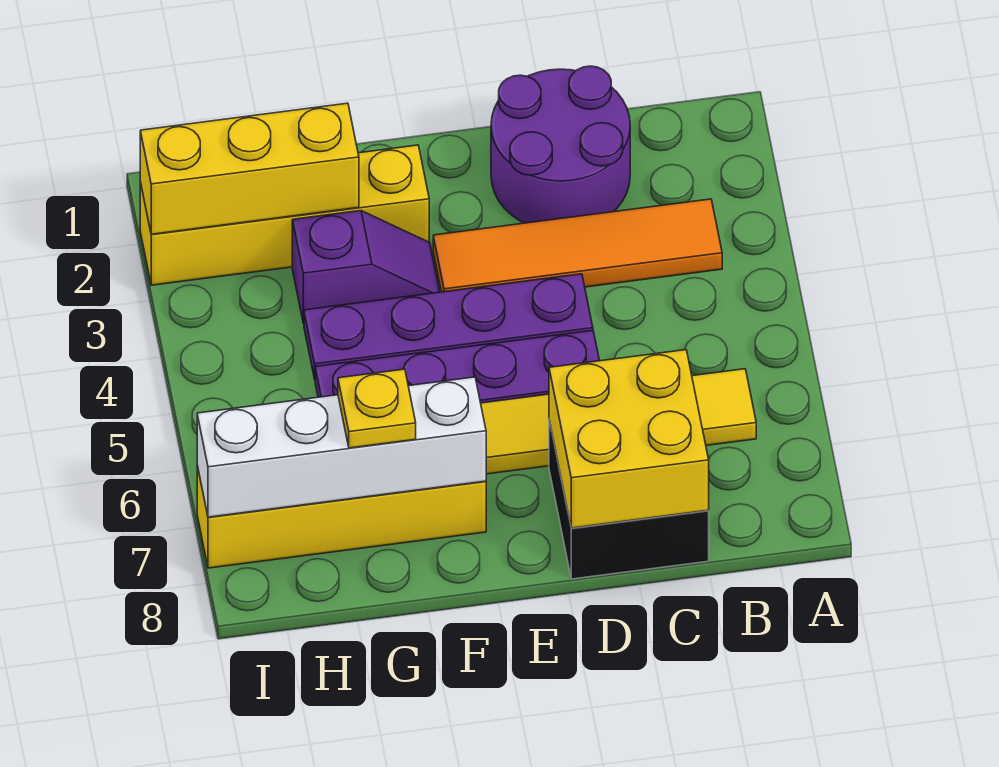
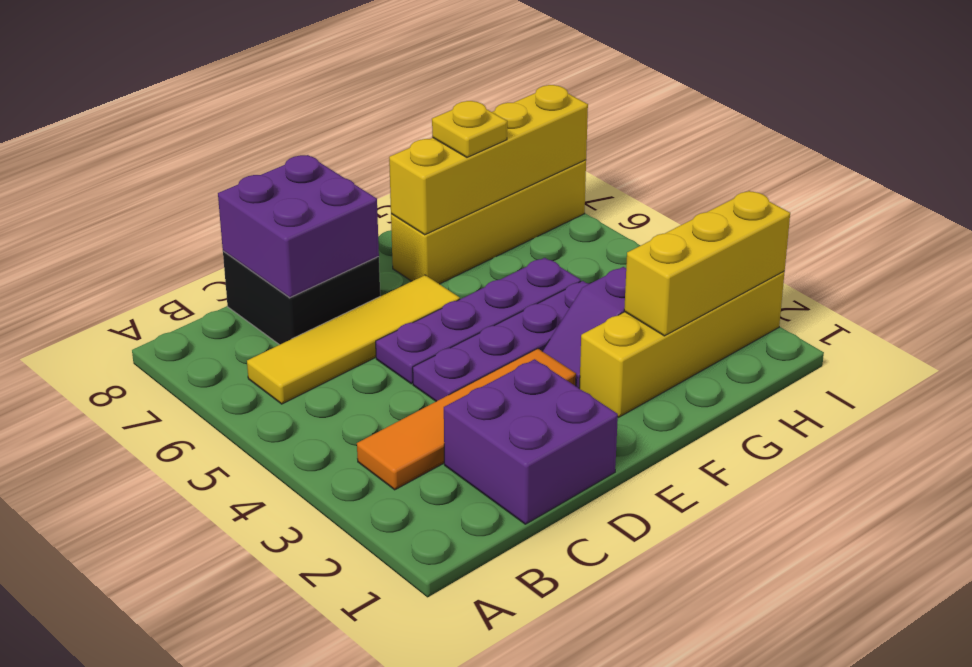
purple 2x2 round brick [491,66,630,223] -> purple 2x2 brick [444,359,618,524]
yellow 2x2 brick [549,350,709,528] -> purple 2x2 brick [218,155,379,298]
white 1x4 brick [197,377,486,517] -> yellow 1x4 brick [389,85,588,235]

